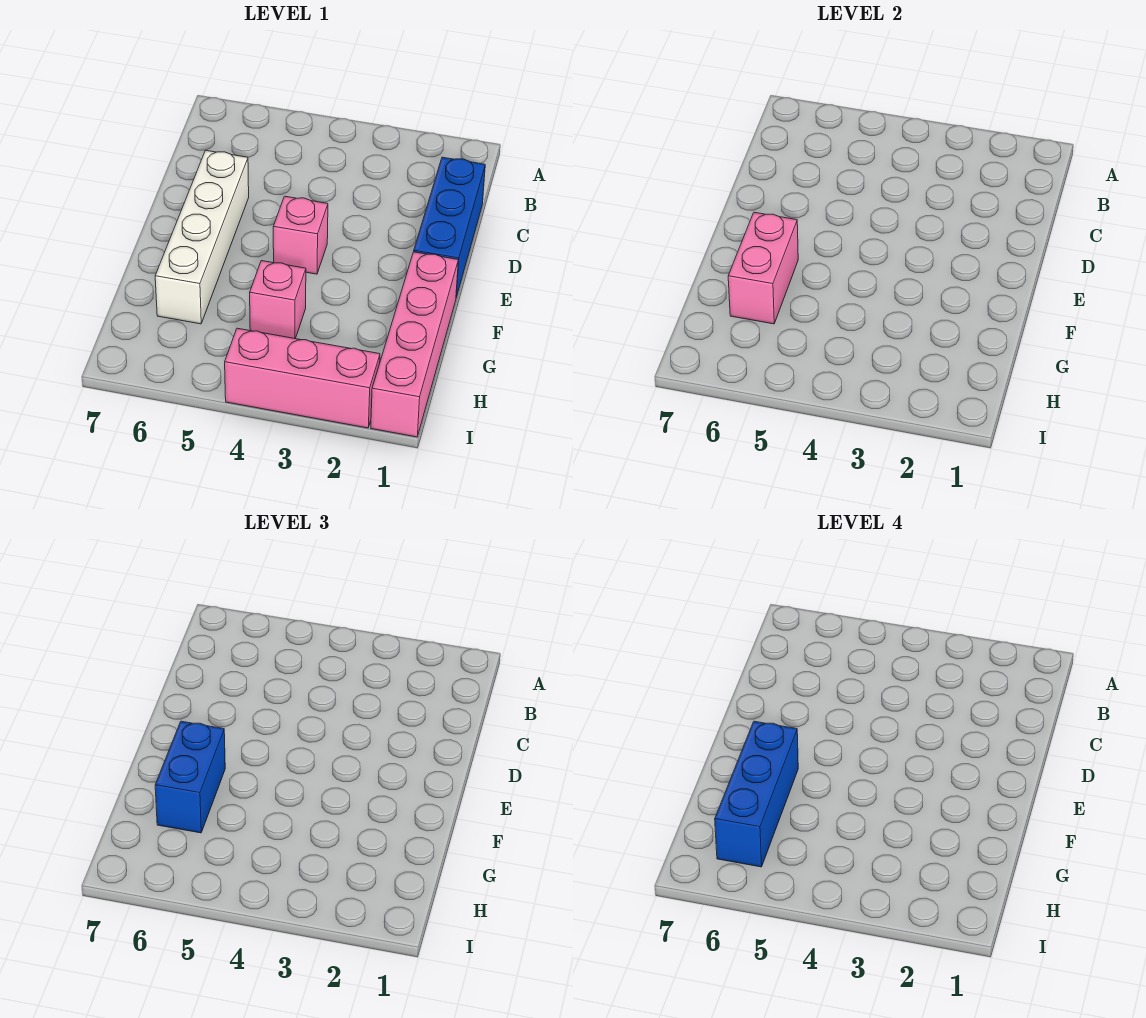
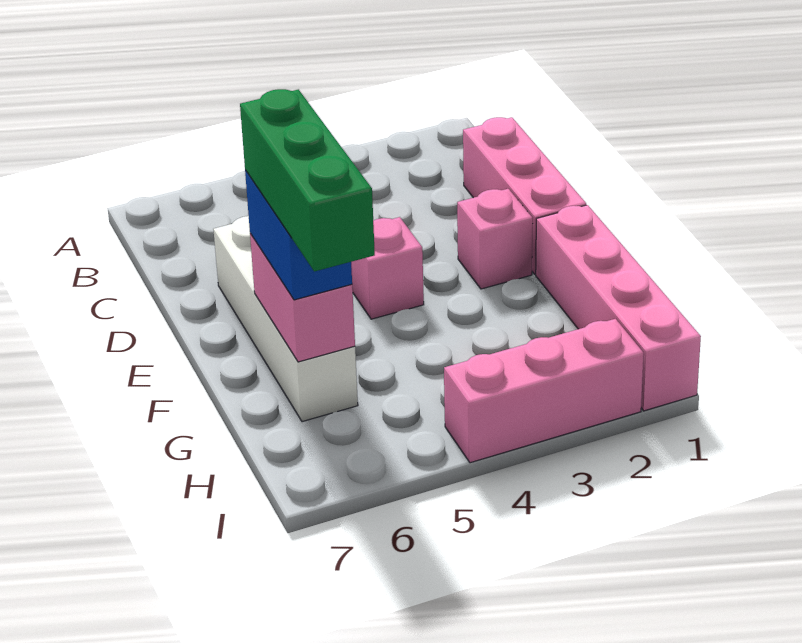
blue 1x3 brick [414,157,485,297] -> pink 1x3 brick [463,117,586,274]
blue 1x3 brick [715,721,798,867] -> green 1x3 brick [240,89,375,272]
pink 1x1 brick [250,261,306,339] -> pink 1x1 brick moved to [457,189,533,289]

